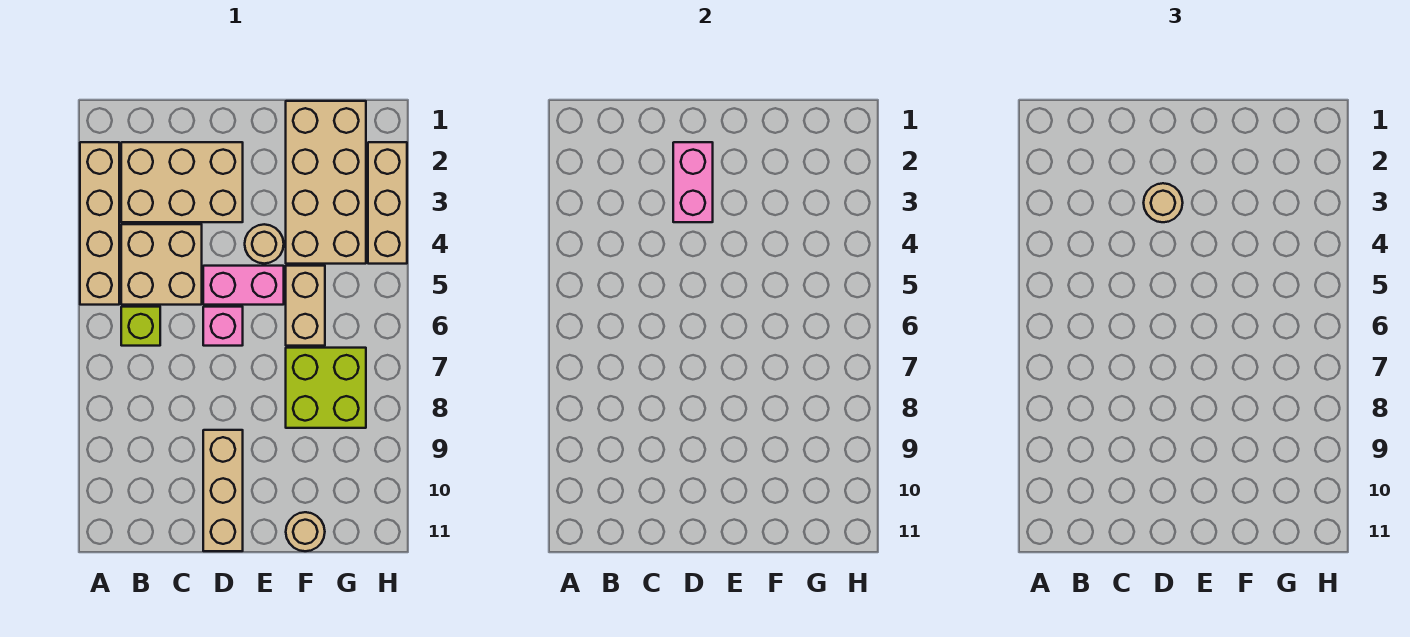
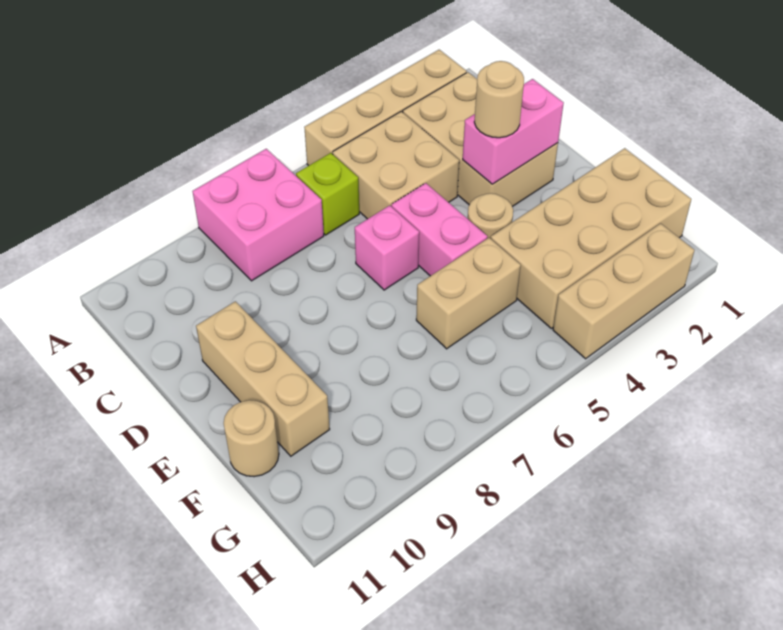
none -> pink 2x2 brick [192,149,324,281]
tan 1x3 brick [203,430,243,551] -> tan 1x3 brick turned to [196,301,330,456]
lime 2x2 brick [286,348,366,428] -> none

